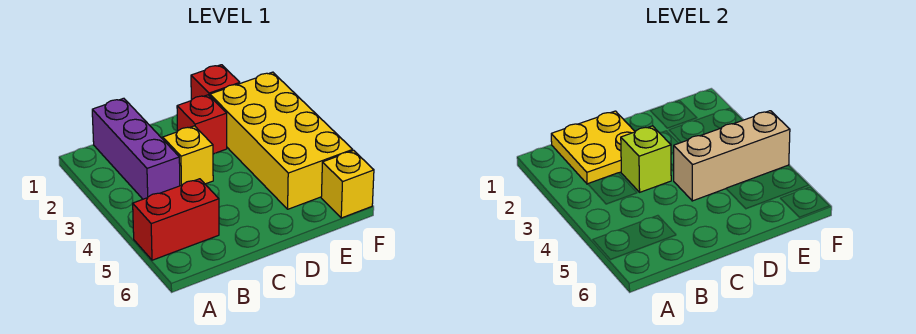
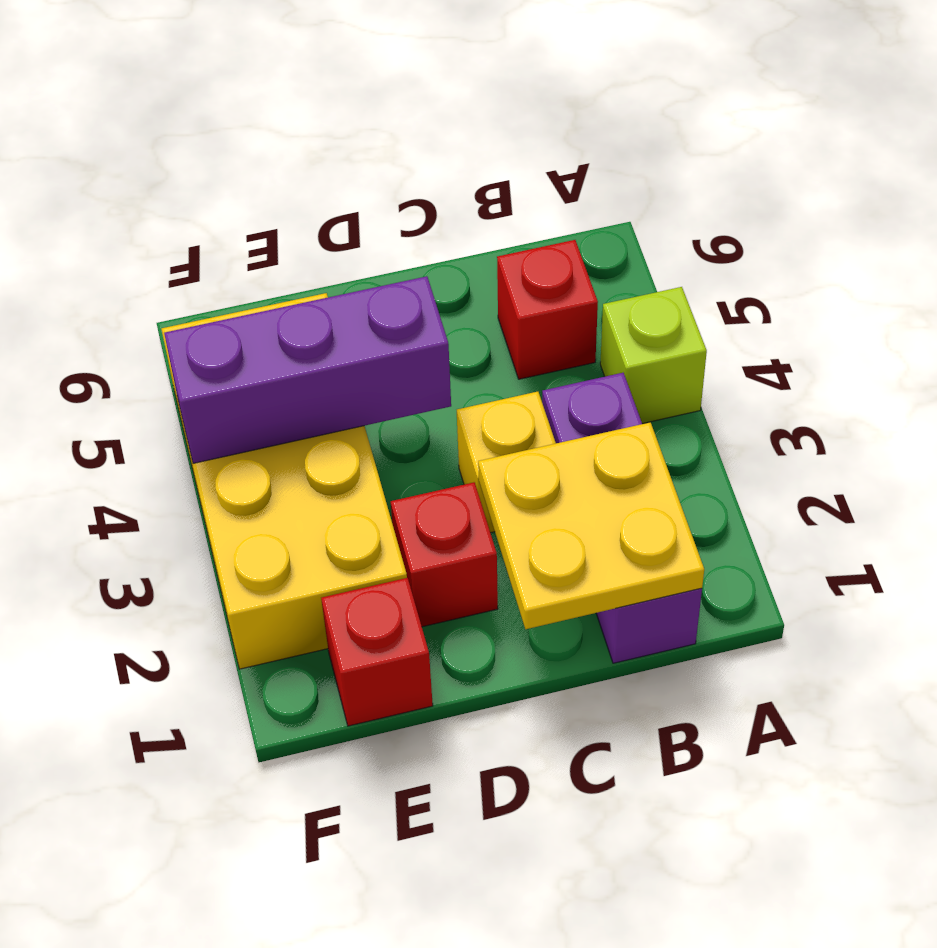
red 1x2 brick [133,179,219,260] -> red 1x1 brick [497,240,598,379]
lime 1x1 brick [621,126,671,192] -> lime 1x1 brick moved to [600,287,707,424]
tan 1x3 brick [673,111,790,201] -> purple 1x3 brick [164,276,451,463]
yellow 1x1 brick [321,150,374,218] -> none

